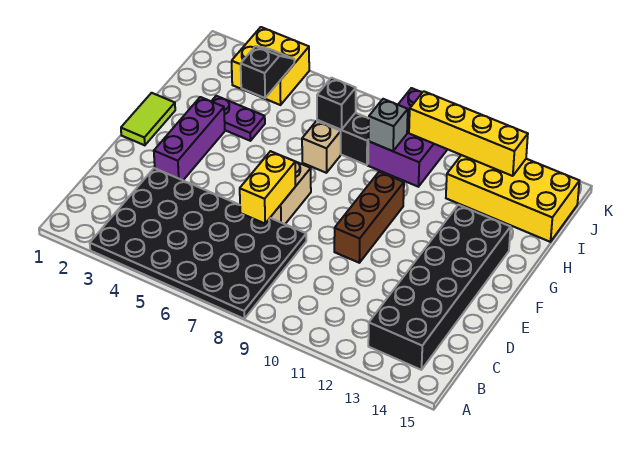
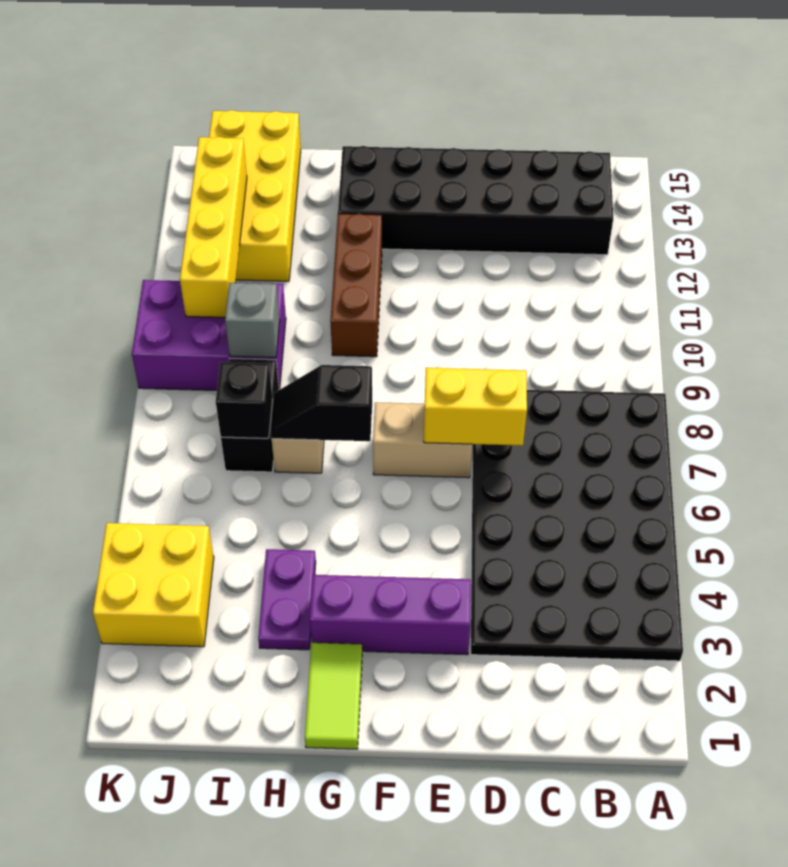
brown 1x3 brick [334,172,404,263] -> brown 1x3 brick turned to [330,214,382,357]
lime 1x2 tile [121,93,175,145] -> lime 1x2 tile turned to [305,643,362,749]
black 1x2 slope [241,46,294,98] -> black 1x2 slope moved to [271,365,372,441]

